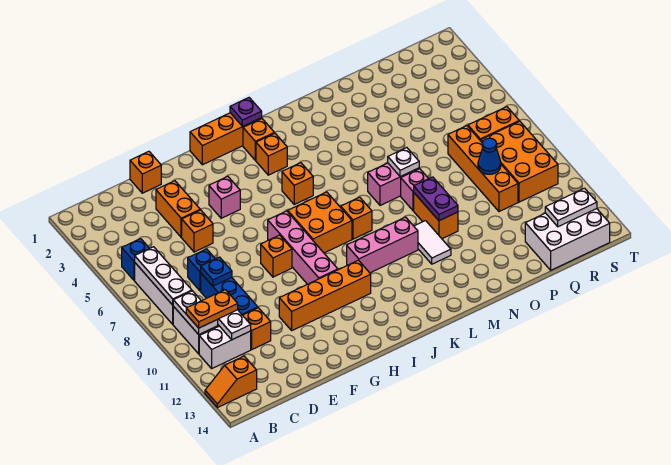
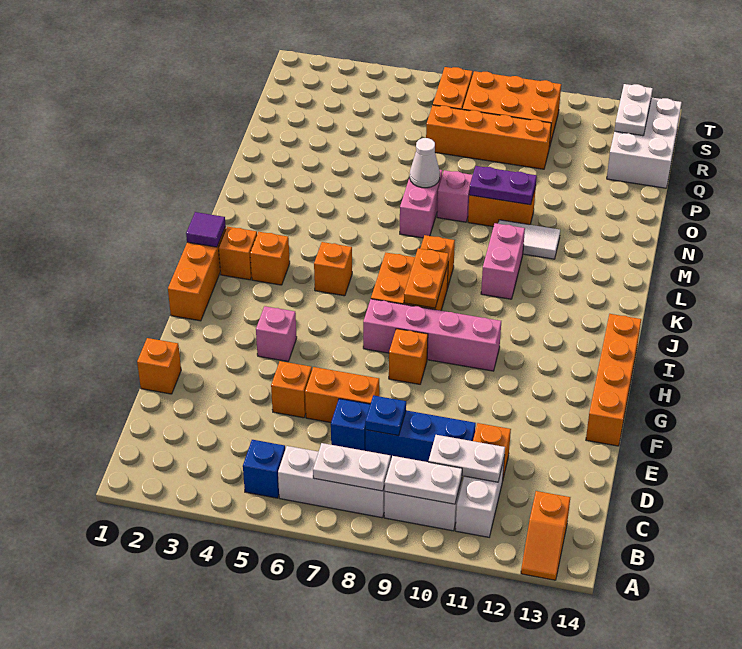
white 1x3 plate [135,247,192,305] -> white 1x2 plate [313,443,391,491]
orange 1x2 plate [186,290,238,328] -> orange 1x2 plate moved to [404,248,449,308]
orange 1x2 brick [156,181,200,237] -> orange 1x2 brick moved to [305,367,379,423]
orange 1x4 brick [279,260,371,330] -> orange 1x4 brick moved to [586,314,641,446]
purple 1x1 plate [230,98,262,127] -> purple 1x1 tile [186,212,226,247]
pink 1x3 brick [347,217,418,273] -> pink 1x2 brick [481,223,525,299]
white 1x1 plate [388,148,419,177] -> white 1x1 cone [410,138,440,188]
blue 1x1 cone [478,138,501,174] -> none

